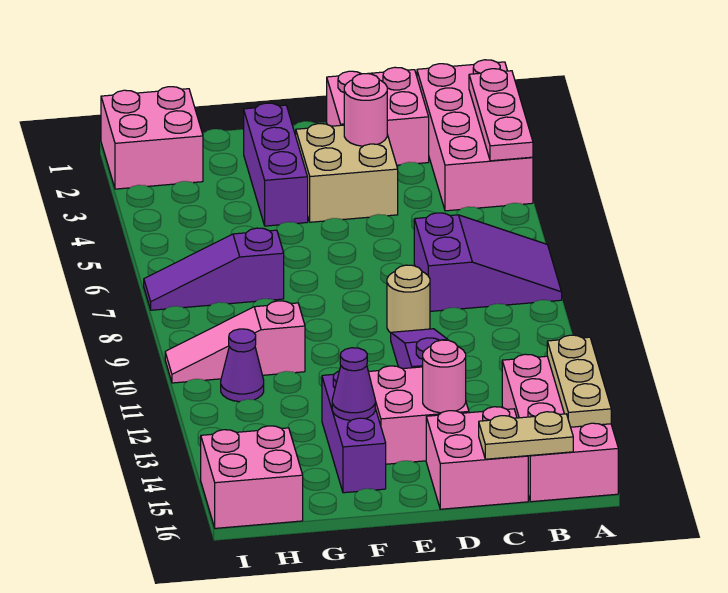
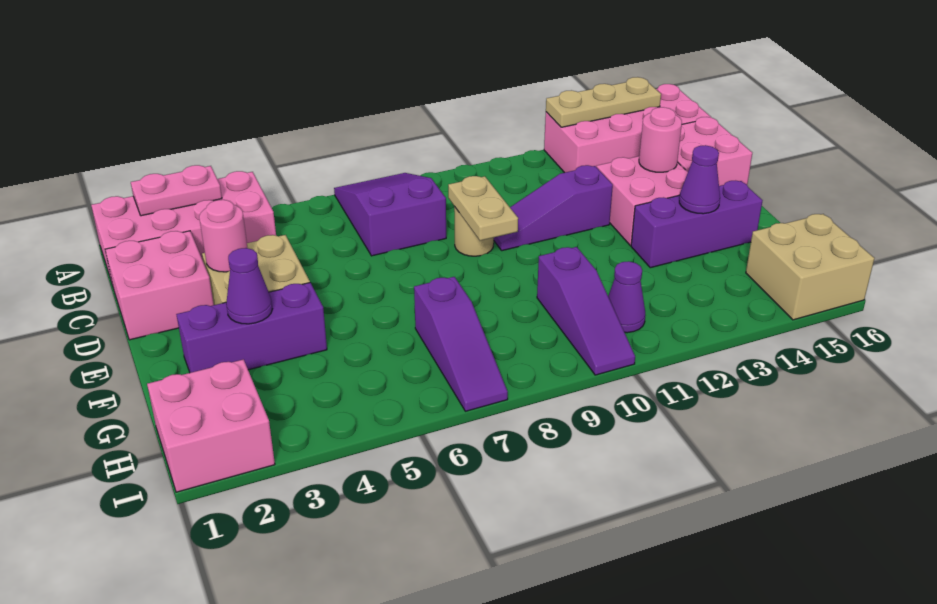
pink 1x3 plate [469,69,533,161] -> pink 1x2 plate [131,165,222,216]
tan 1x2 plate [479,412,573,459] -> tan 1x2 plate moved to [448,176,518,241]
none -> purple 1x1 cone [226,248,272,324]
pink 1x3 slope [165,301,305,383] -> purple 1x3 slope [537,247,635,375]
pink 2x2 brick [201,426,303,528] -> tan 2x2 brick [746,214,874,320]

